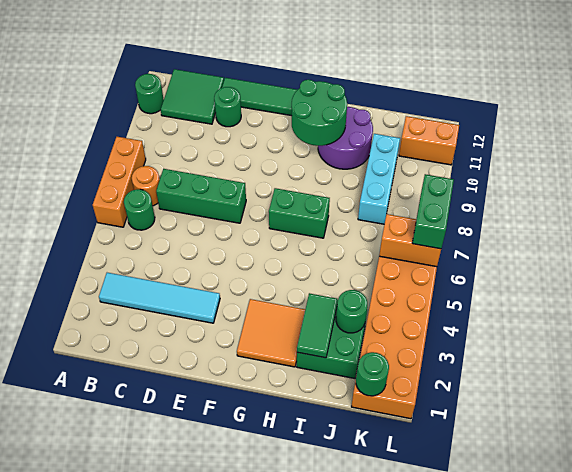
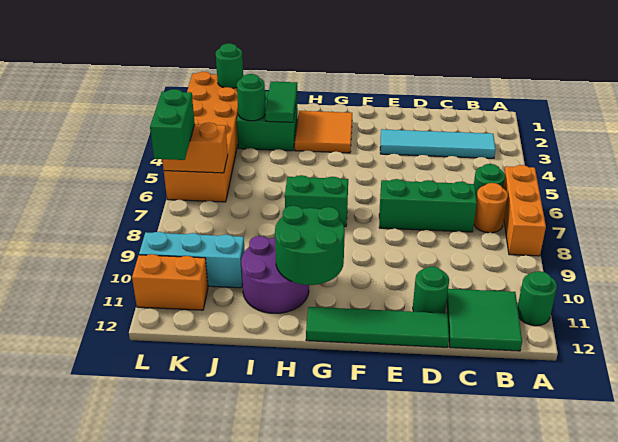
cyan 1x3 brick [358,134,400,224] -> cyan 1x3 brick turned to [139,232,245,288]

